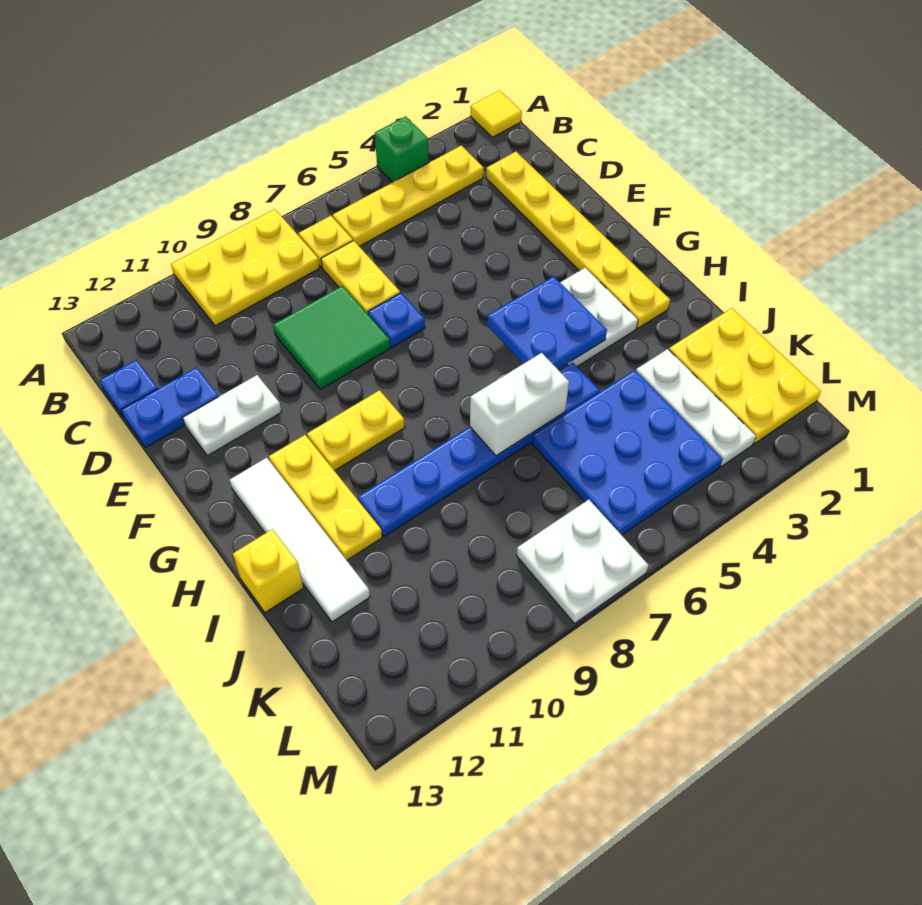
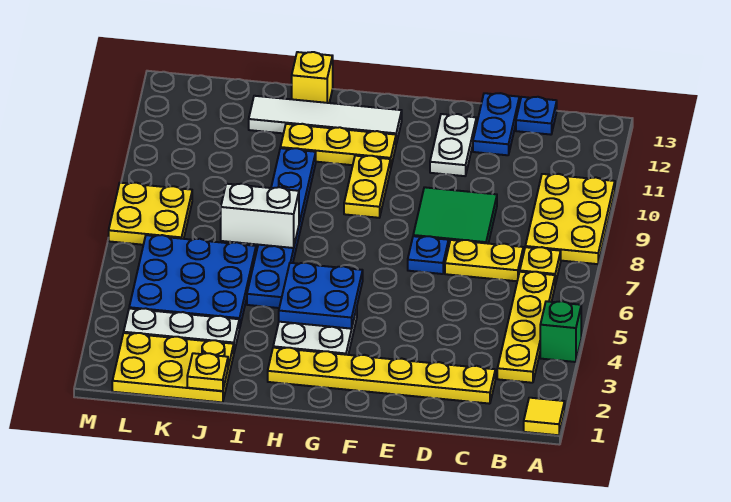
white 1x2 brick [470,353,569,456] -> white 1x2 brick turned to [221,184,299,248]
none -> yellow 1x1 plate [187,353,228,391]
white 2x2 plate [516,500,648,623] -> yellow 2x2 plate [109,183,192,245]

